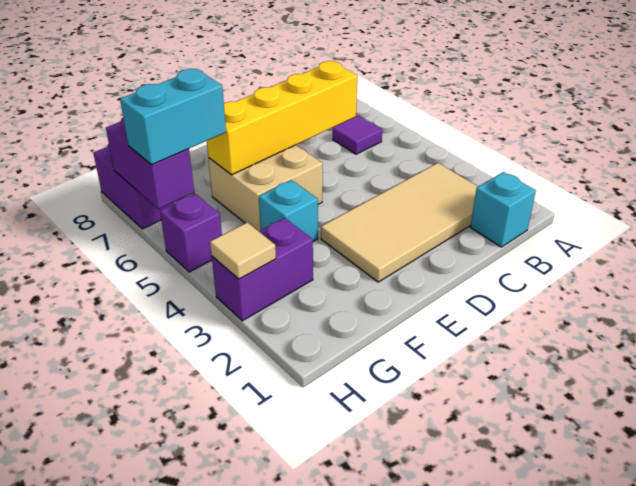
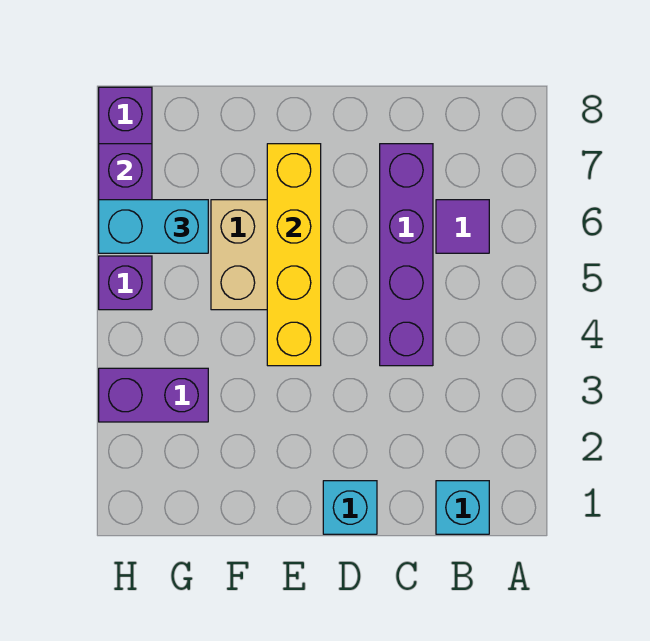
tan 2x4 tile [321,163,478,282] -> none
none -> purple 1x4 brick [380,144,433,366]
yellow 1x4 brick [207,61,357,175] -> yellow 1x4 brick turned to [267,144,321,366]
cyan 1x1 brick [259,180,318,241] -> cyan 1x1 brick moved to [323,481,377,534]
tan 1x1 tile [210,223,276,279] -> none

